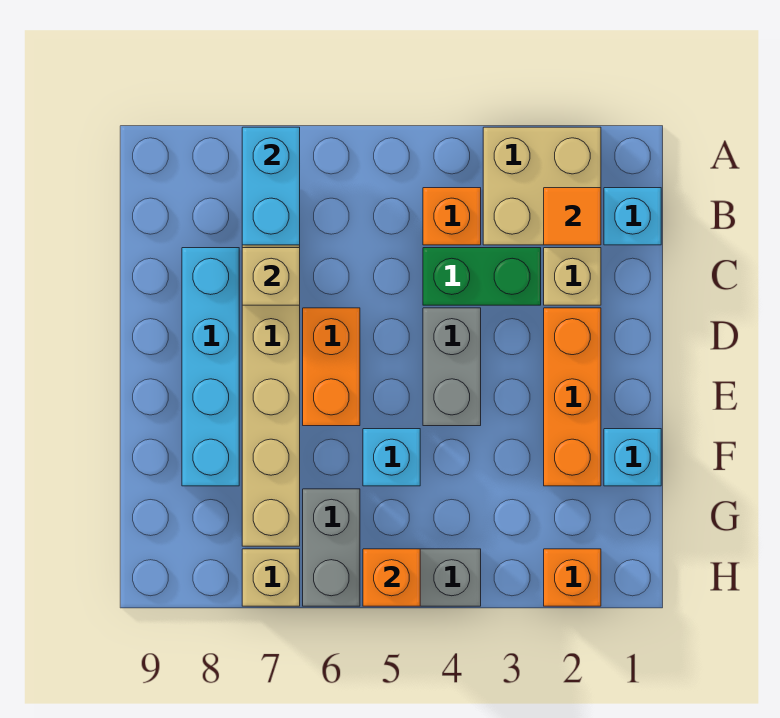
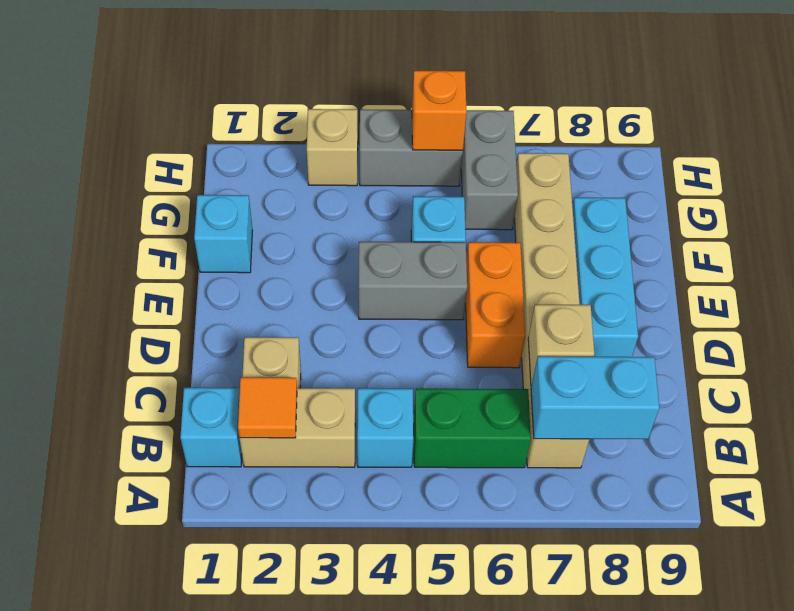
tan 2x2 brick [483,127,601,245] -> tan 1x2 brick [240,388,355,467]
cyan 1x2 brick [242,127,300,245] -> cyan 1x2 brick turned to [531,356,659,439]
orange 1x1 brick [423,188,481,245] -> cyan 1x1 brick [357,388,413,467]
green 1x2 brick [423,248,541,305] -> green 1x2 brick moved to [414,388,531,468]
cyan 1x4 brick [182,248,239,486] -> cyan 1x3 brick [572,198,638,357]
orange 1x3 brick [544,308,601,486] -> none
grey 1x2 brick [423,308,481,426] -> grey 1x2 brick turned to [359,242,467,320]
orange 1x1 brick [544,549,601,606] -> none
tan 1x1 brick [242,549,300,606] -> tan 1x1 brick moved to [307,109,358,186]

